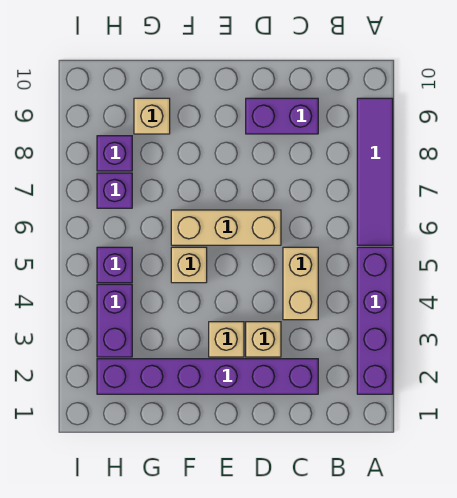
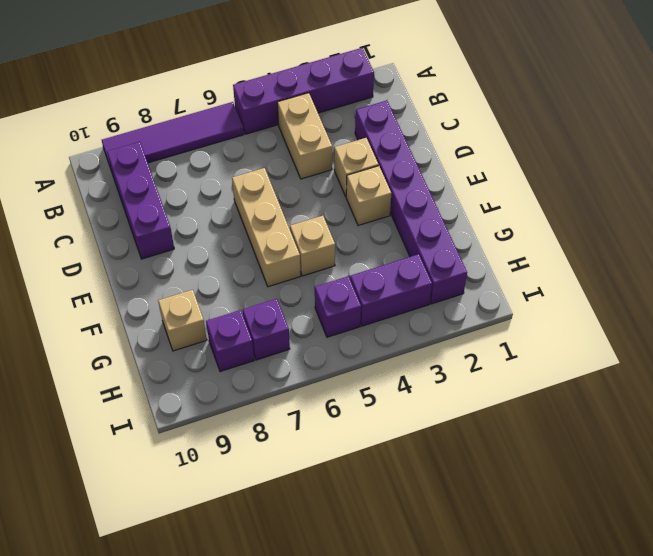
tan 1x2 brick [283,247,318,320] -> tan 1x2 brick turned to [277,93,332,179]
purple 1x2 brick [246,98,318,134] -> purple 1x3 brick [107,142,174,259]

